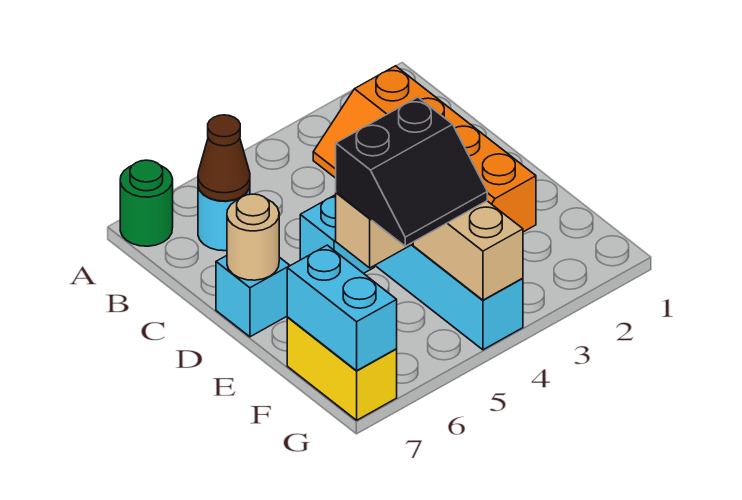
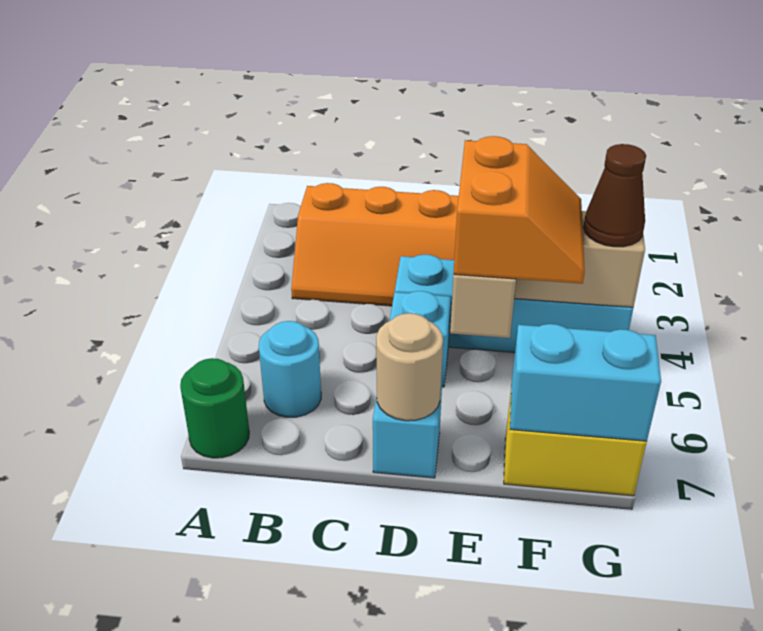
brown 1x1 cone [198,115,250,201] -> brown 1x1 cone moved to [583,144,646,247]
black 2x2 slope [336,97,487,246] -> orange 2x2 slope [454,136,585,284]

